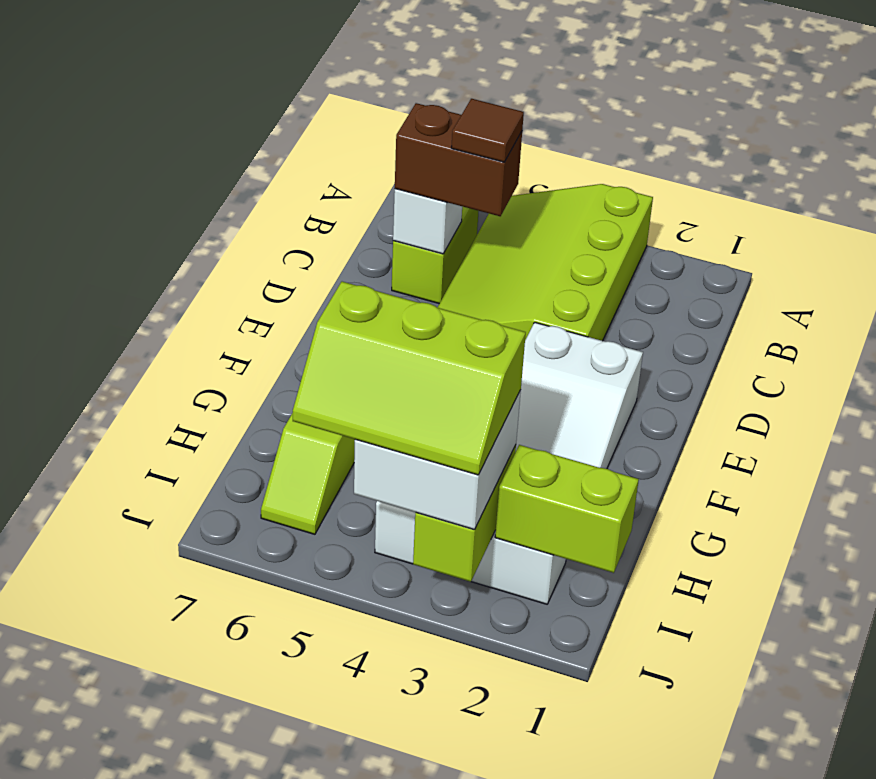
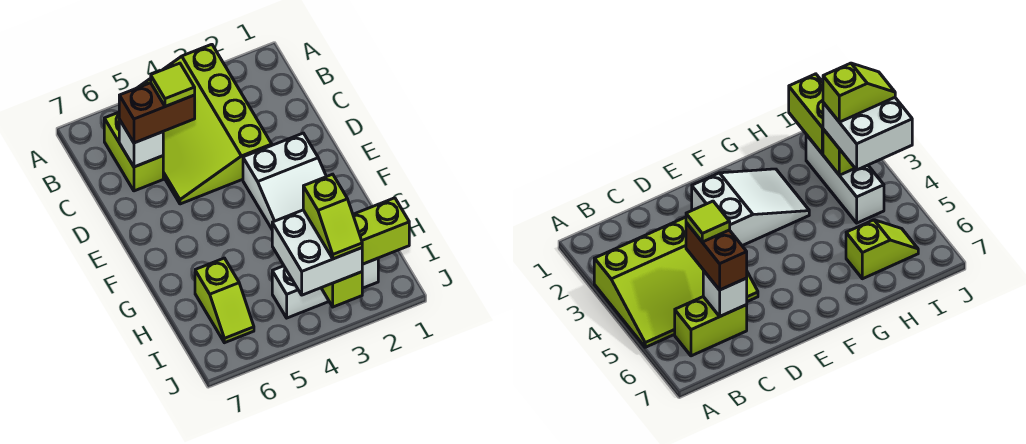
brown 1x1 tile [451,99,524,162] -> lime 1x1 tile [151,63,195,107]
lime 2x3 slope [293,282,526,475] -> lime 1x2 slope [303,174,362,259]

